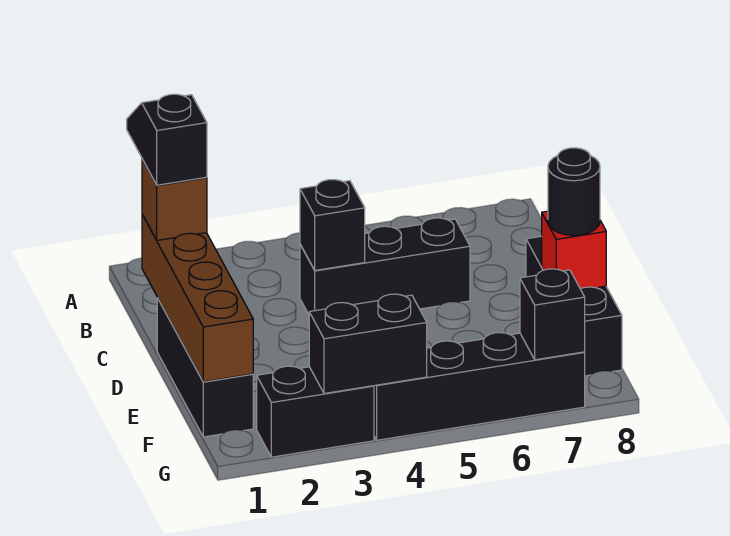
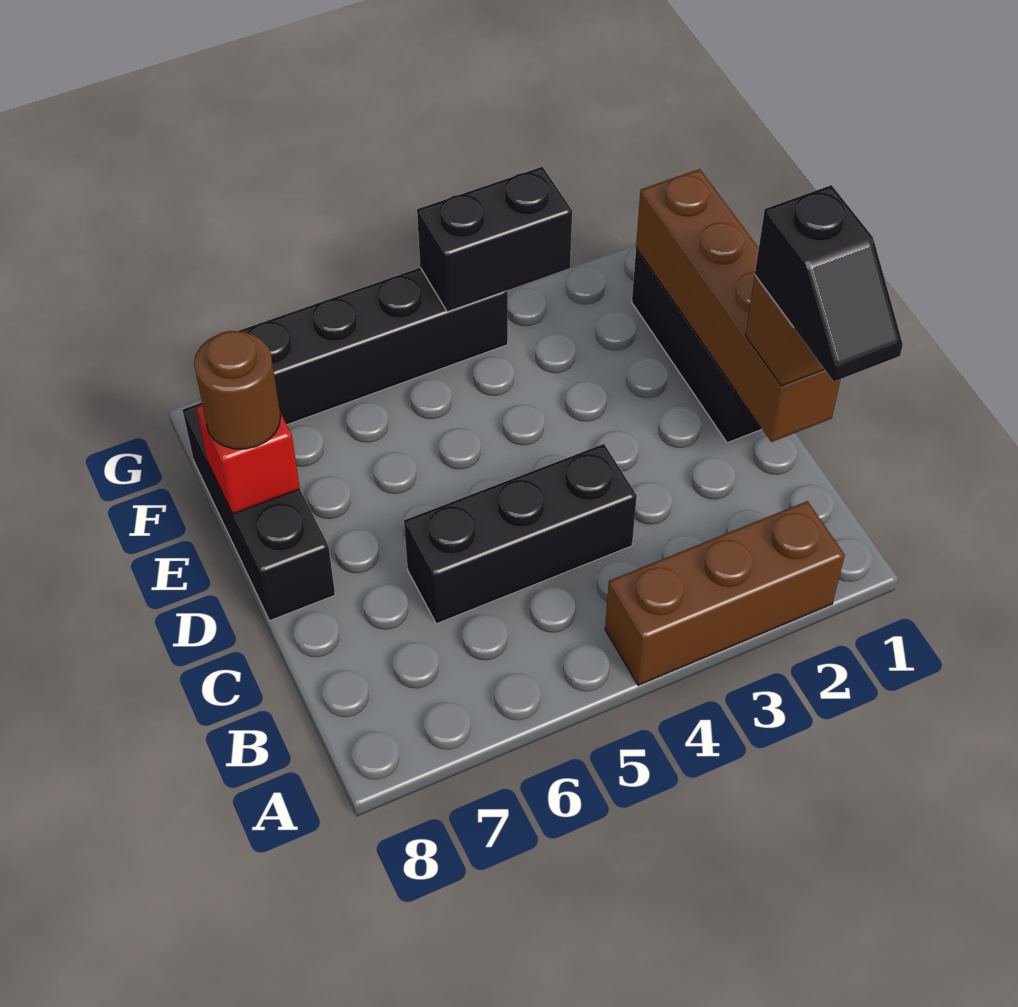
none -> brown 1x3 brick [605,501,845,685]
black 1x1 brick [300,180,365,270] -> none
black 1x1 round brick [548,148,600,235] -> brown 1x1 round brick [194,331,281,449]
black 1x2 brick [257,366,374,457] -> none
black 1x1 brick [520,269,585,360] -> none

